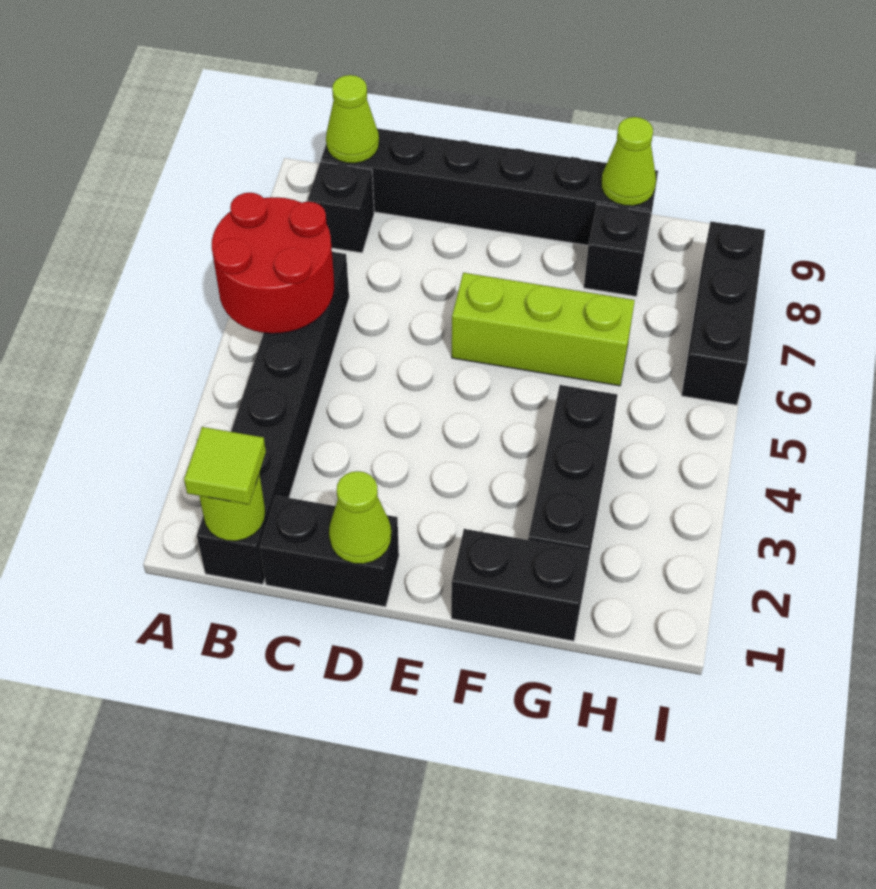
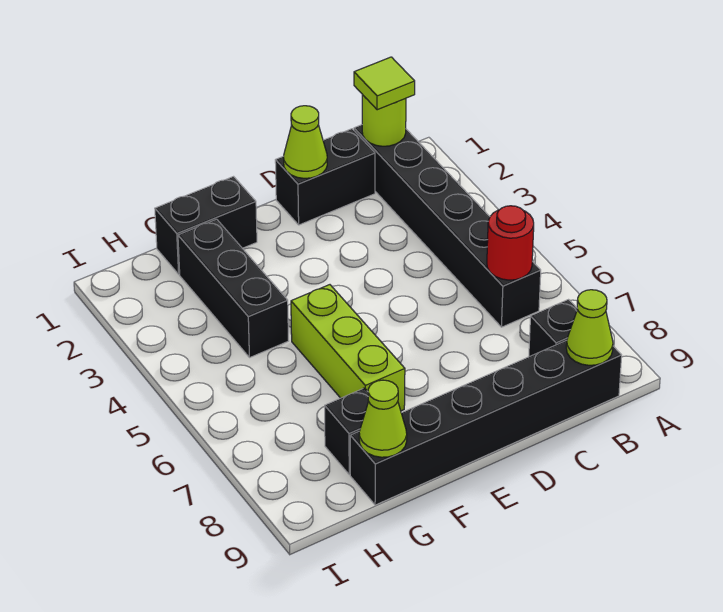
red 2x2 round brick [212,193,334,334] -> red 1x1 round brick [487,206,534,280]
lime 1x3 brick [452,273,635,386] -> lime 1x3 brick turned to [291,285,405,411]
black 1x3 brick [681,222,765,405] -> none

